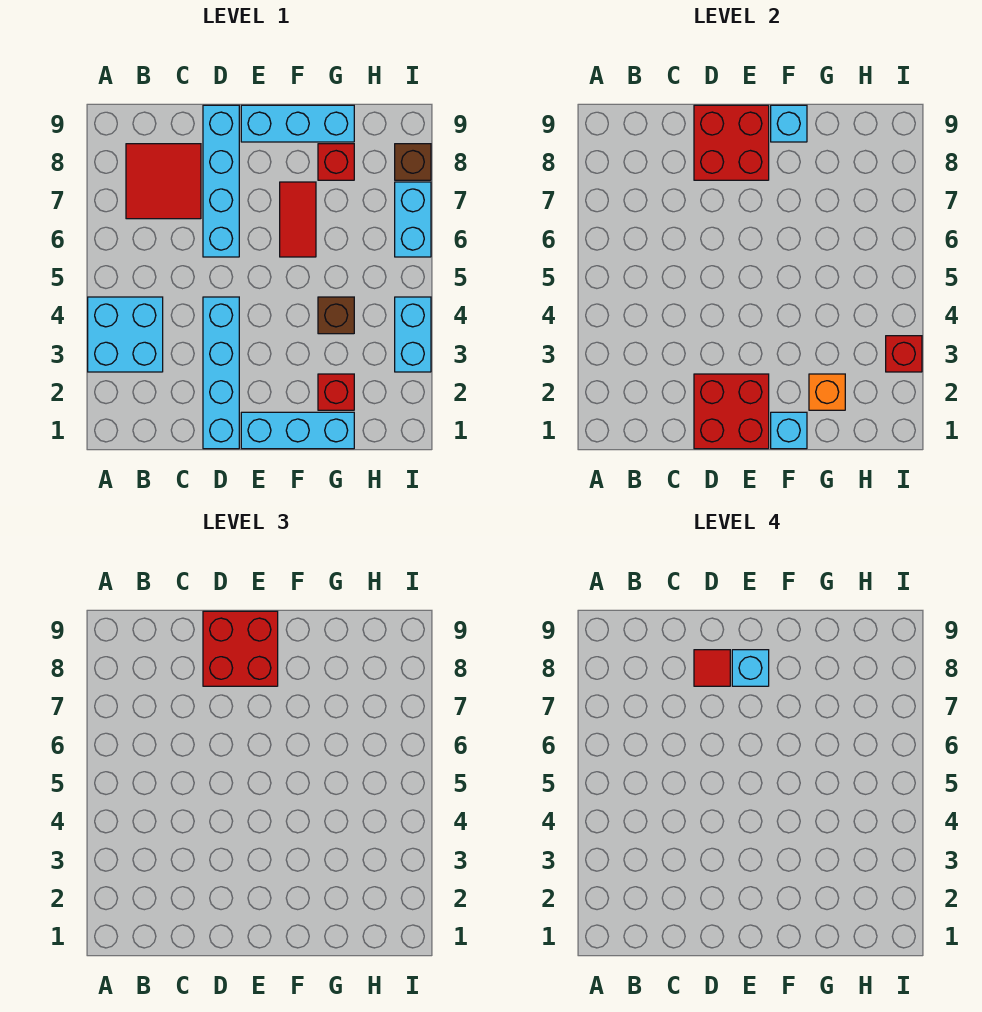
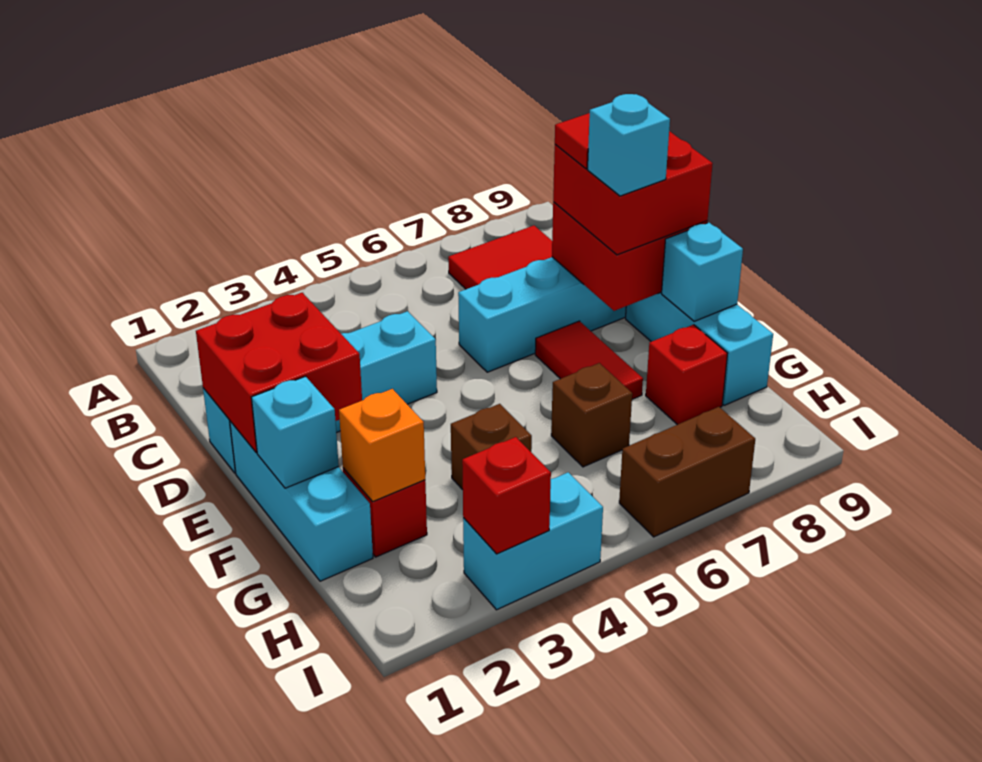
cyan 2x2 brick [88,297,163,372] -> none
red 1x2 tile [280,182,316,257] -> red 1x2 tile turned to [535,321,643,399]
cyan 1x2 brick [395,182,431,257] -> brown 1x2 brick [619,407,755,537]
brown 1x1 brick [395,144,431,180] -> brown 1x1 brick moved to [551,363,632,467]

